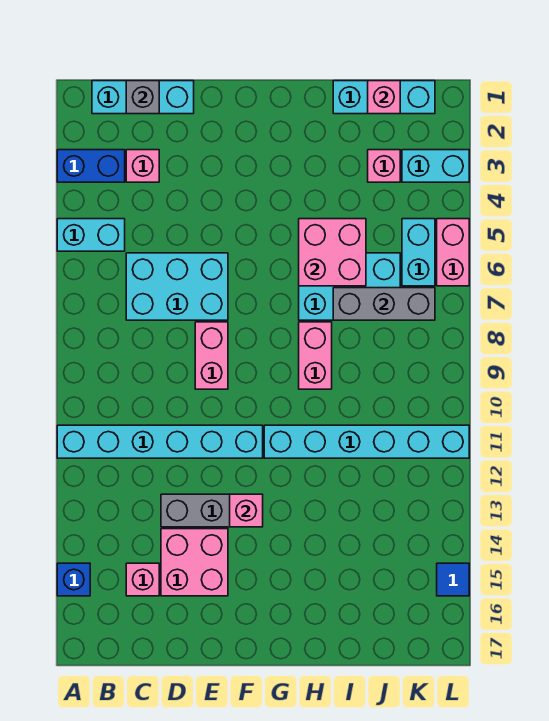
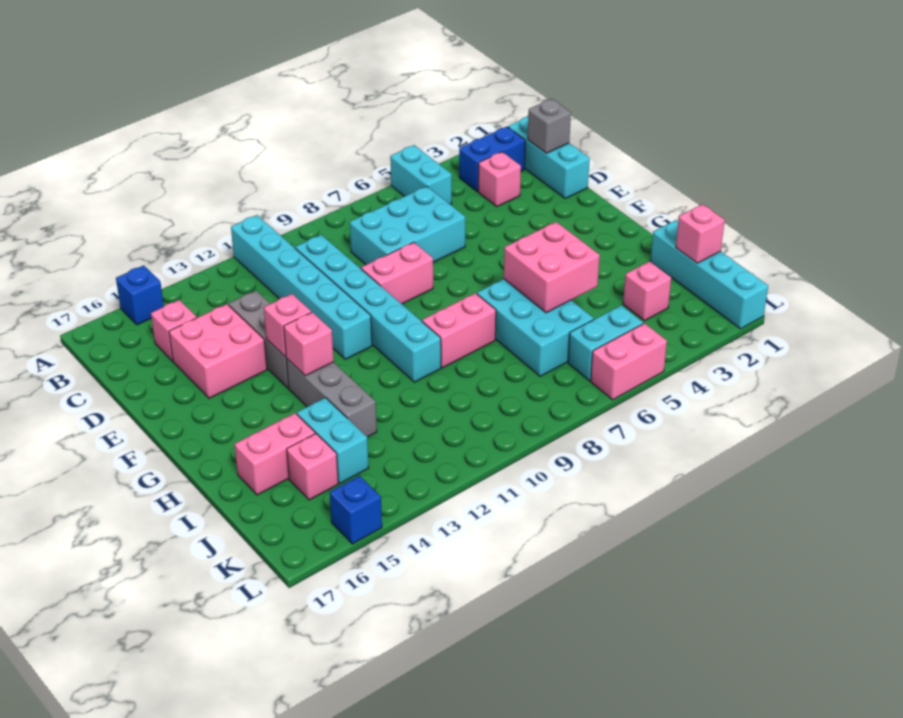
blue 1x2 brick [57,150,125,182] -> blue 1x2 brick turned to [459,127,525,192]
cyan 2x3 brick [126,253,228,320] -> cyan 2x3 brick turned to [350,186,465,265]
cyan 1x6 brick [264,425,469,458] -> cyan 1x6 brick moved to [295,235,441,382]
none -> pink 1x1 brick [284,312,334,376]
cyan 1x3 brick [333,81,435,114] -> cyan 1x4 brick [650,220,768,329]
grey 1x3 brick [333,288,435,320] -> grey 1x3 brick moved to [286,358,377,437]
none -> pink 1x2 brick [235,413,315,495]
none -> pink 1x1 brick [287,434,338,500]
cyan 1x2 brick [402,150,469,182] -> cyan 1x2 brick moved to [297,398,369,483]
blue 1x1 tile [437,563,469,596] -> blue 1x1 brick [330,476,382,544]

